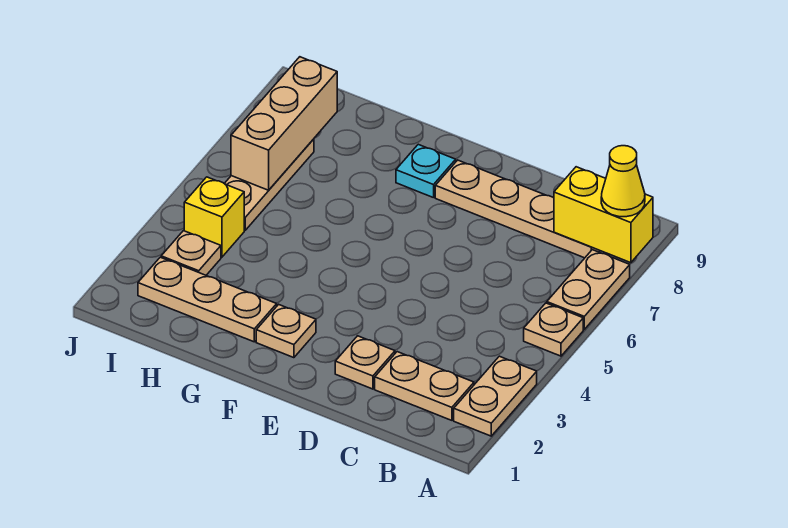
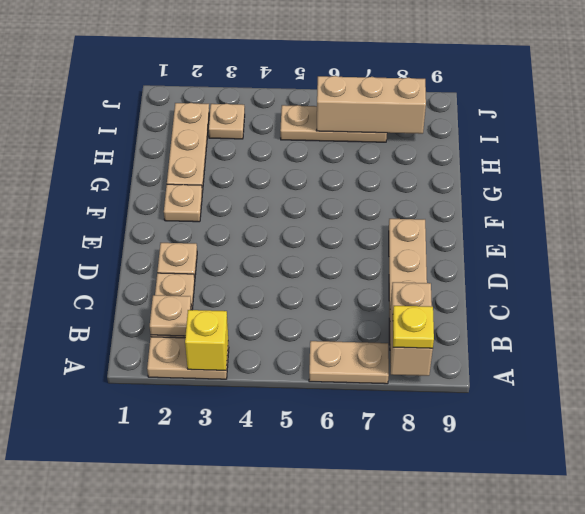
tan 1x1 plate [524,303,583,356] -> tan 1x1 plate moved to [150,295,191,336]
yellow 1x2 brick [554,167,653,263] -> tan 1x2 brick [390,282,433,376]
yellow 1x1 cone [601,146,645,217] -> yellow 1x1 plate [393,306,434,349]
cyan 1x1 plate [396,144,456,198] -> none
yellow 1x1 brick [184,177,244,257] -> yellow 1x1 brick moved to [185,310,228,370]

